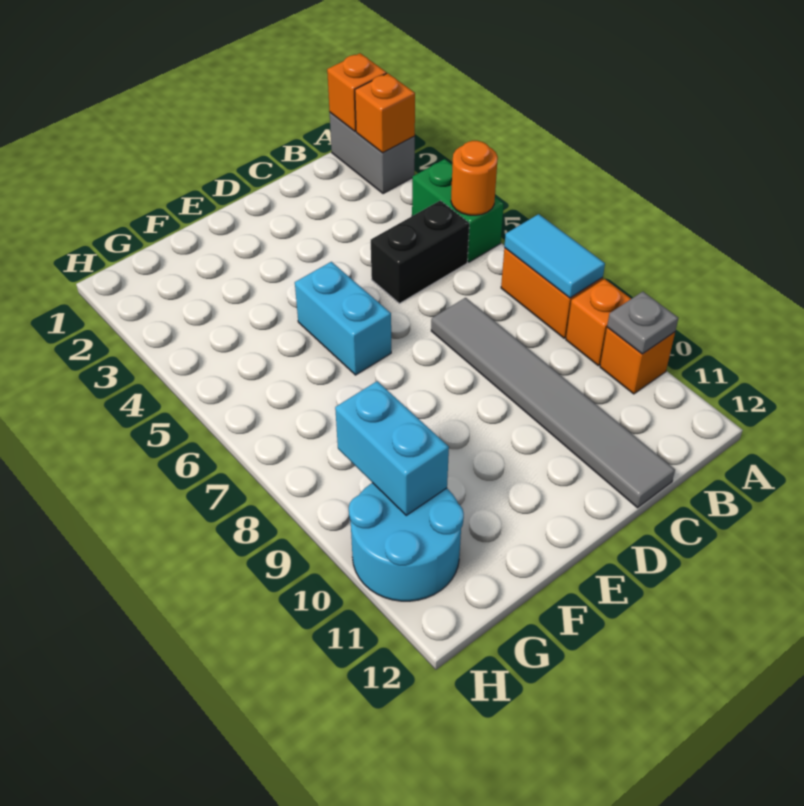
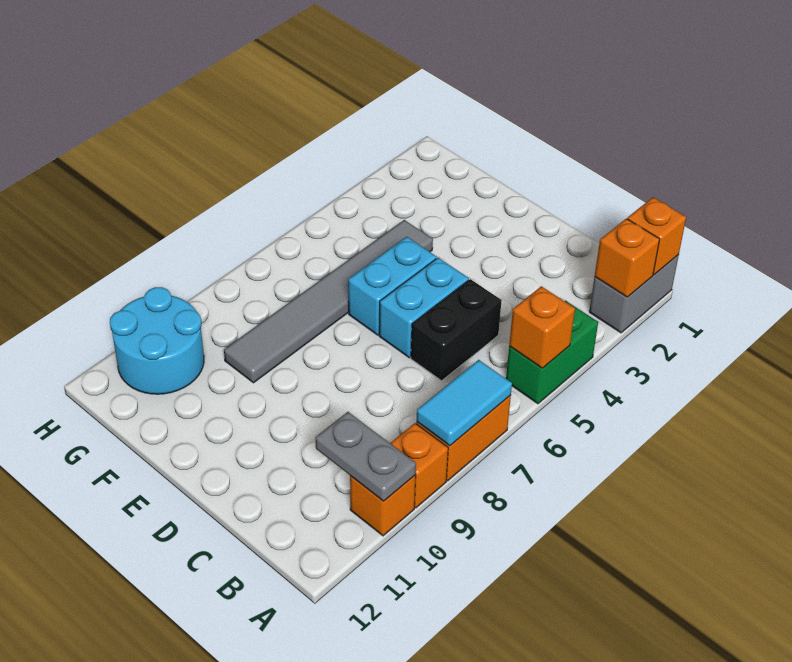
orange 1x1 round brick [451,141,498,215] -> orange 1x1 brick [509,286,575,368]
grey 1x1 plate [607,292,678,354] -> grey 1x2 plate [315,412,416,501]
black 1x2 brick [371,201,469,304] -> black 1x2 brick turned to [411,279,502,381]
grey 1x6 tile [431,298,675,508] -> grey 1x6 tile moved to [224,220,433,383]
cyan 1x2 brick [335,381,449,515] -> cyan 1x2 brick moved to [379,258,469,358]

